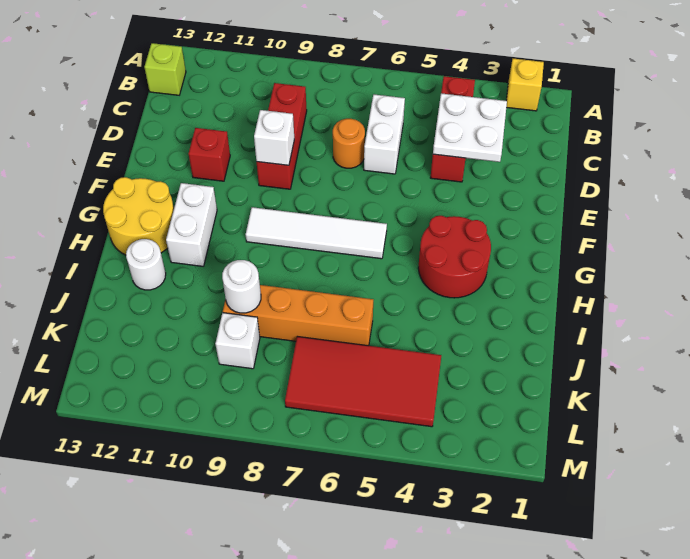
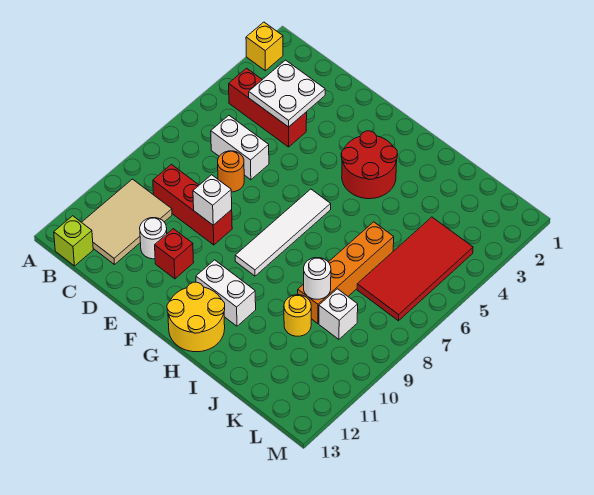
none -> tan 2x3 tile [82,179,172,265]
white 1x1 round brick [126,239,166,290] -> white 1x1 round brick moved to [140,218,167,259]
none -> yellow 1x1 round brick [284,295,311,336]

